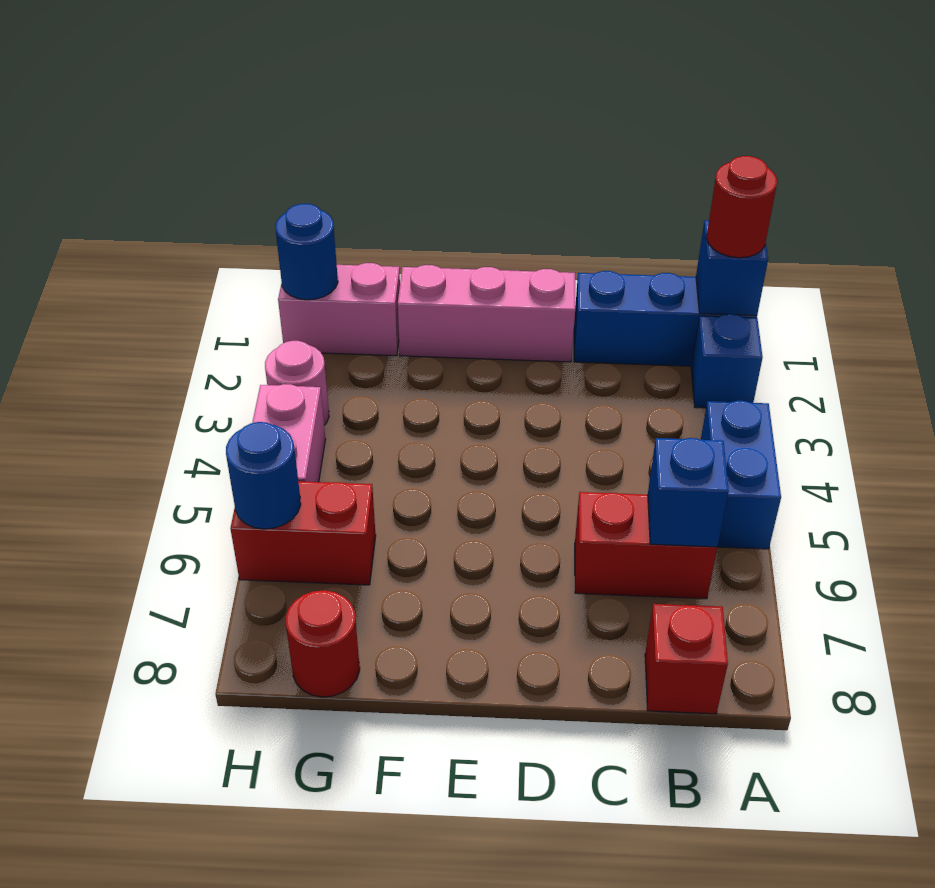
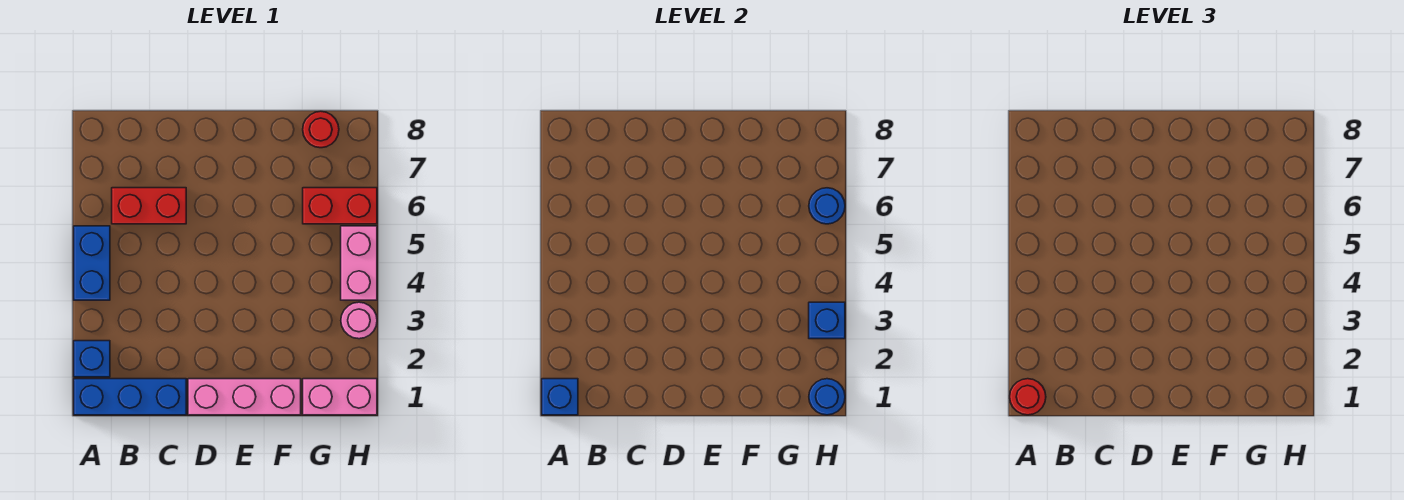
blue 1x1 brick [648,438,729,547] -> blue 1x1 brick moved to [809,302,845,339]
red 1x1 brick [645,604,728,714] -> none

